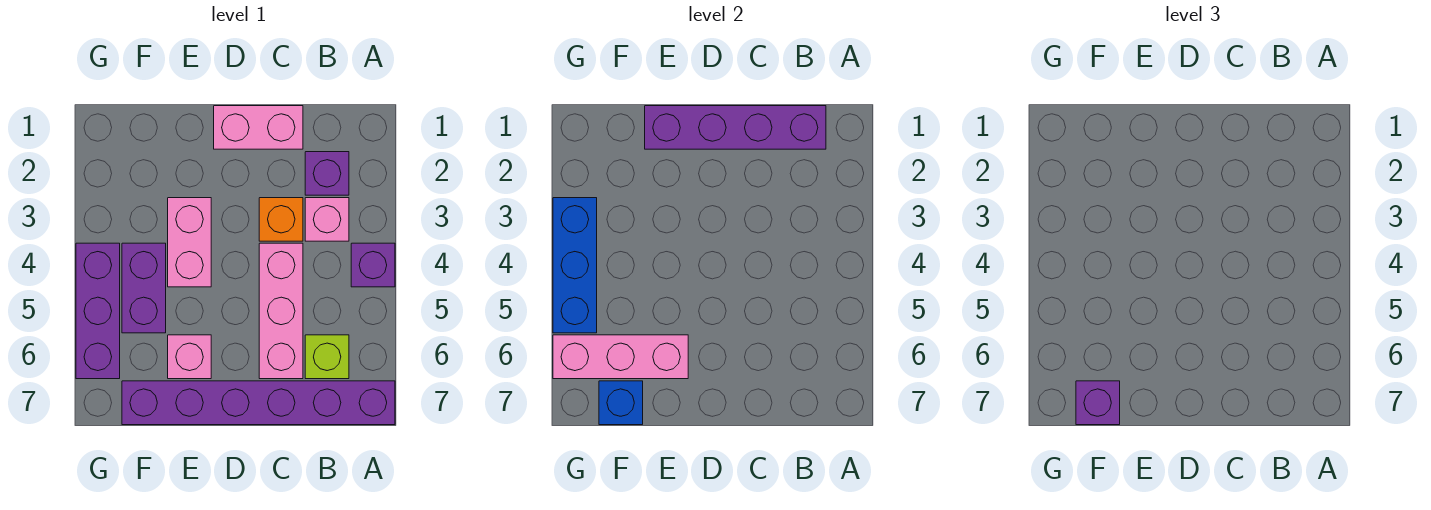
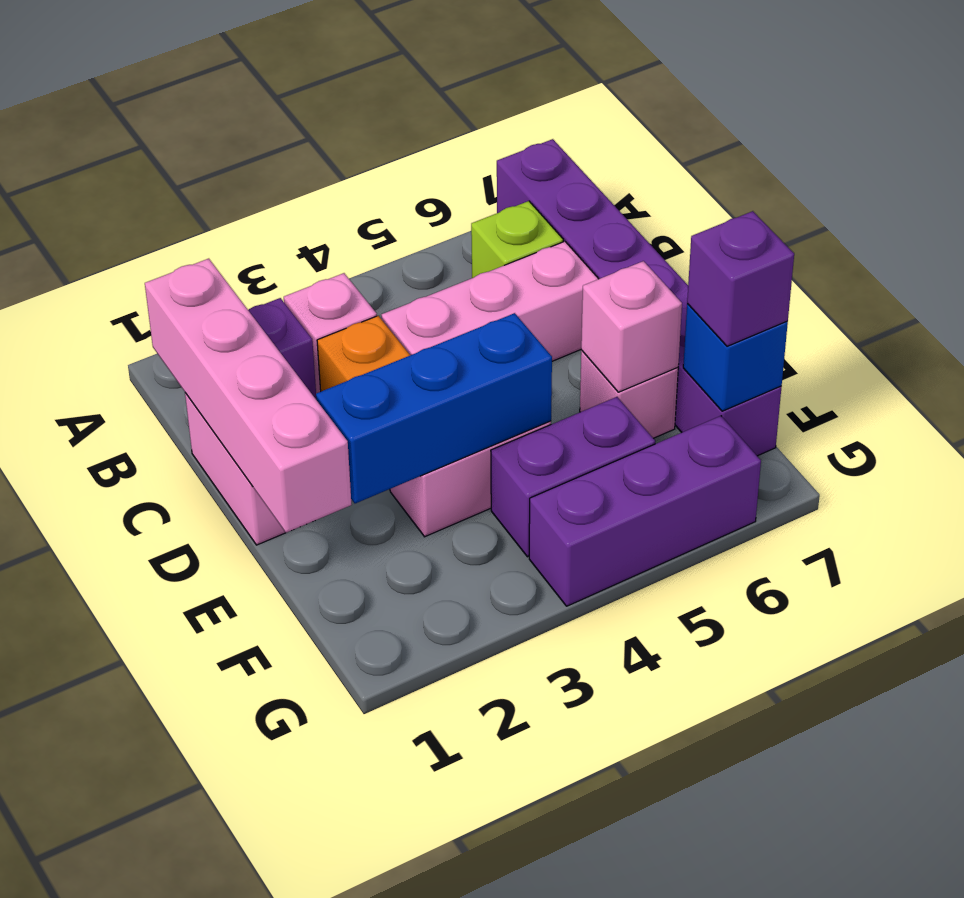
purple 1x1 brick [351,243,395,287] -> none
purple 1x4 brick [645,106,826,149] -> pink 1x4 brick [145,259,351,533]
pink 1x3 brick [553,335,688,379] -> pink 1x1 brick [581,261,682,392]
blue 1x3 brick [553,198,597,333] -> blue 1x3 brick moved to [316,313,552,503]

